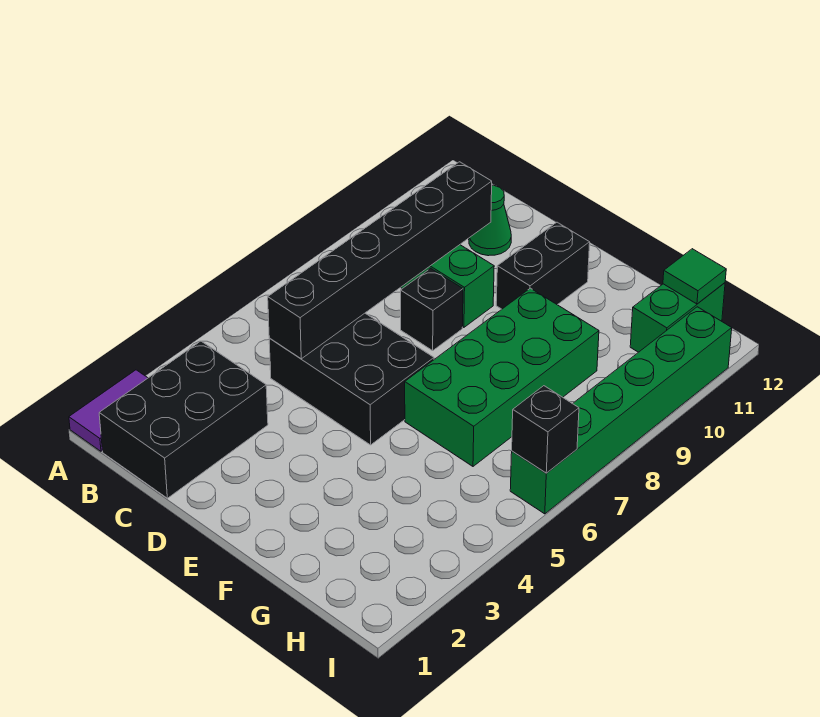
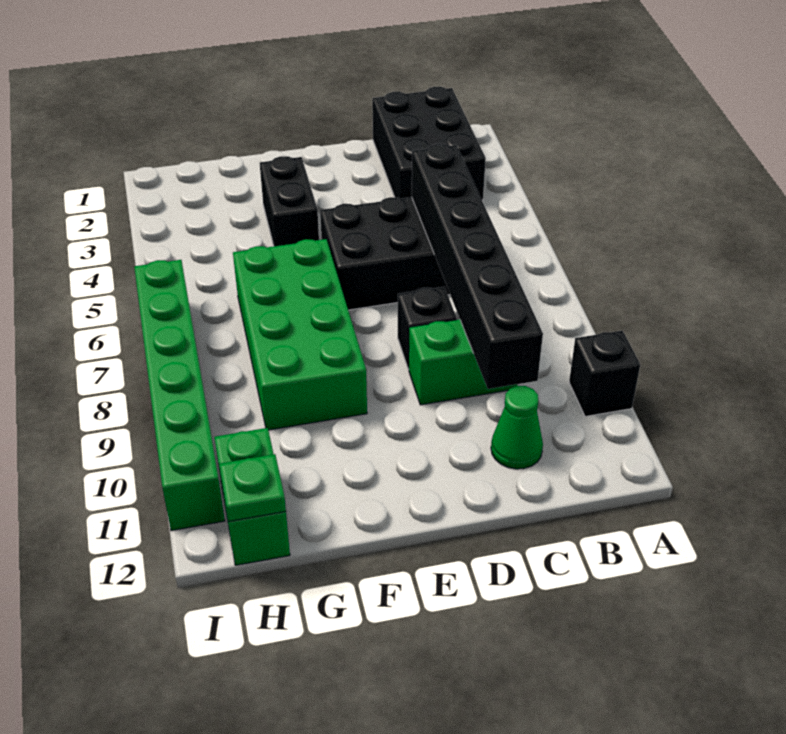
purple 1x2 tile [69,370,147,451] -> none
black 1x2 brick [496,222,590,309] -> black 1x2 brick moved to [260,156,319,246]
green 1x1 tile [663,249,726,304] -> green 1x1 plate [219,454,286,521]
black 1x1 brick [512,386,579,473] -> black 1x1 brick moved to [569,331,640,416]

